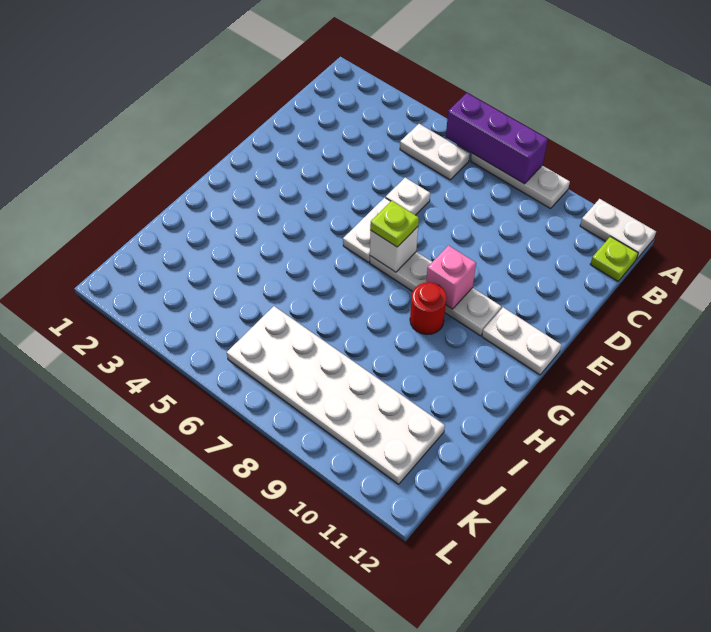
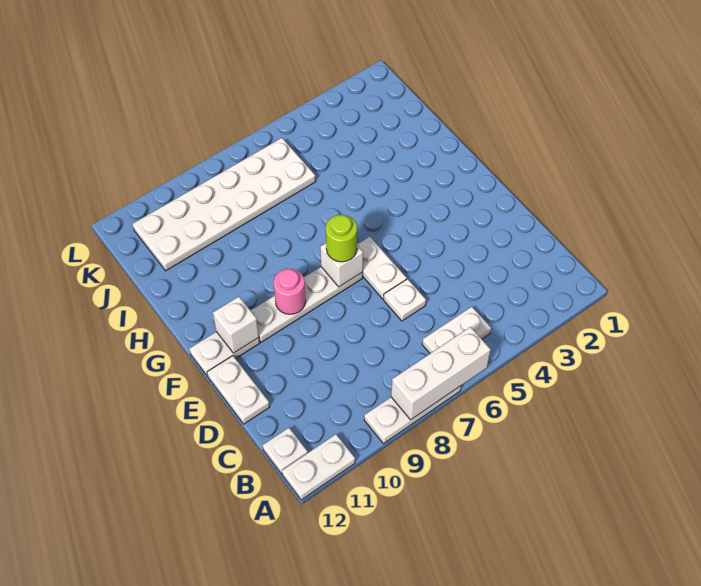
purple 1x3 brick [446,93,548,184] -> white 1x3 brick [391,327,491,420]
lime 1x1 plate [590,236,638,281] -> white 1x1 plate [263,428,308,474]
none -> white 1x2 plate [207,356,270,424]
lime 1x1 plate [370,201,419,247] -> lime 1x1 round brick [326,215,357,262]
pink 1x1 brick [426,245,476,309] -> pink 1x1 round brick [274,269,306,314]
none -> white 1x1 brick [213,297,259,353]
red 1x1 round brick [410,282,447,335] -> none

